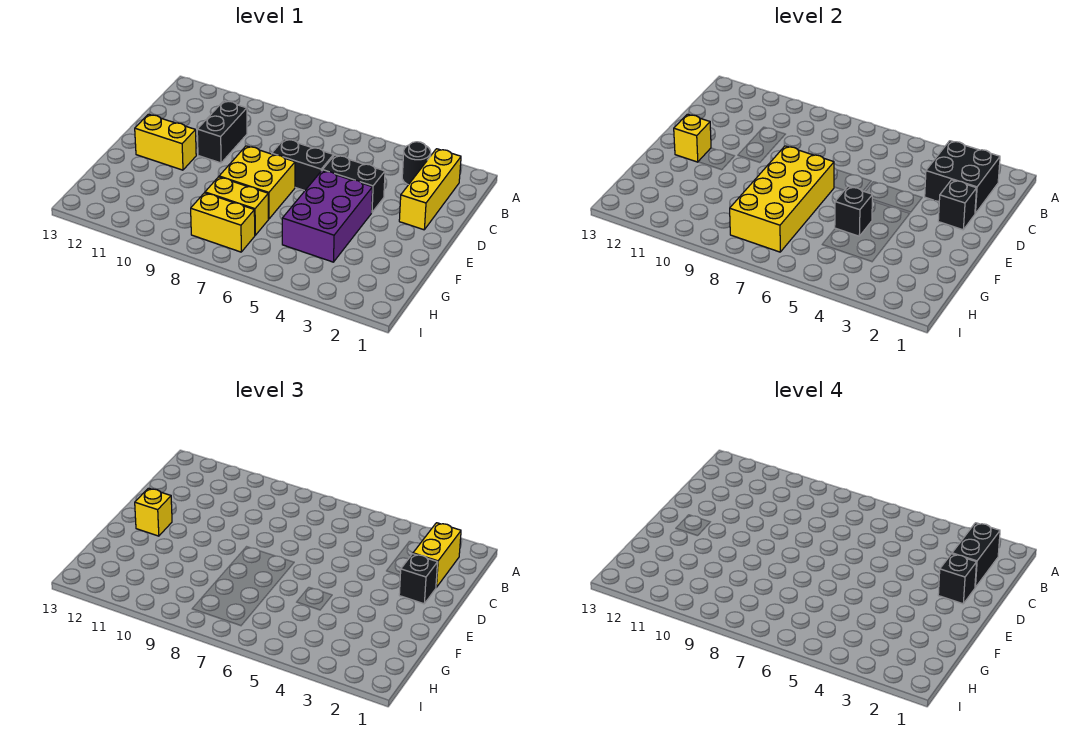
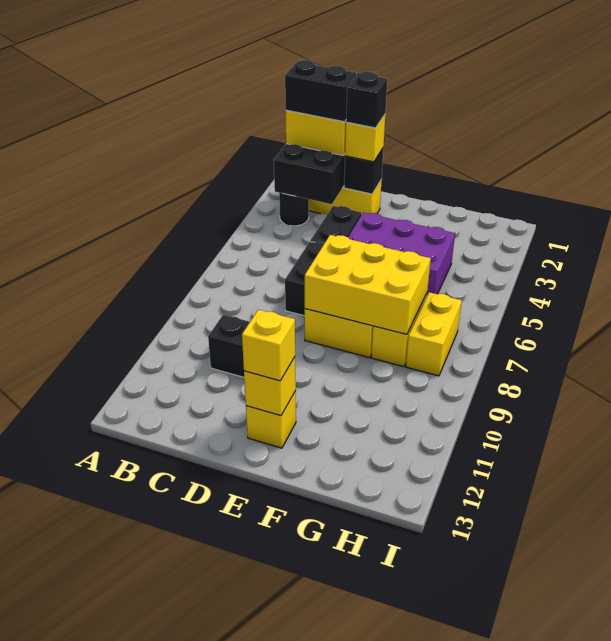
black 1x1 brick [399,554,438,604] -> yellow 1x1 brick [345,115,385,162]
yellow 2x4 brick [730,146,834,252] -> yellow 2x3 brick [305,235,431,335]
yellow 1x2 brick [135,114,196,170] -> yellow 1x1 brick [246,391,296,448]
black 1x1 brick [835,186,873,236] -> none

